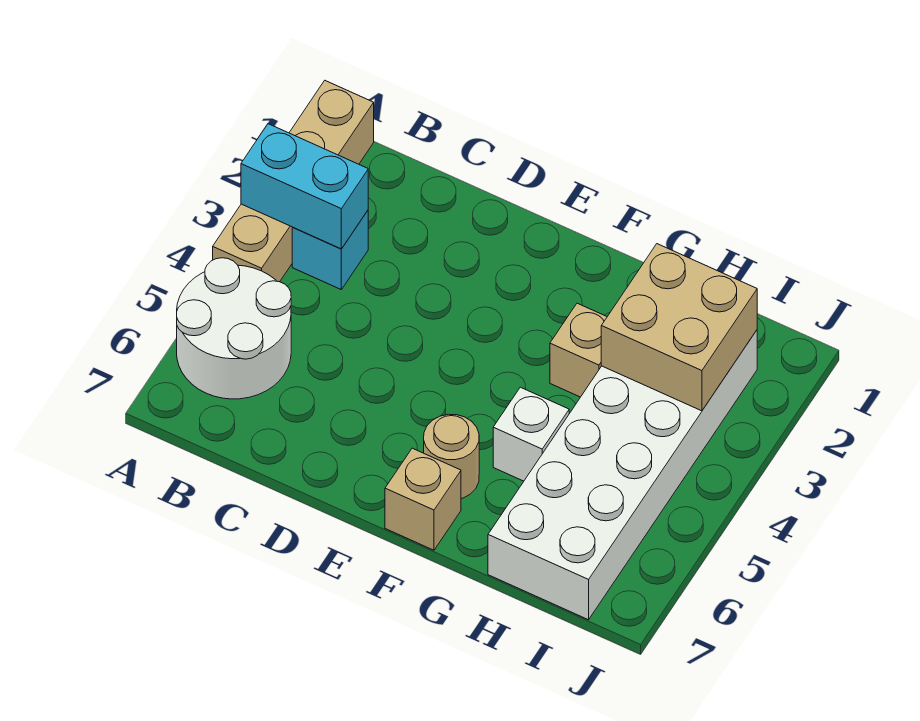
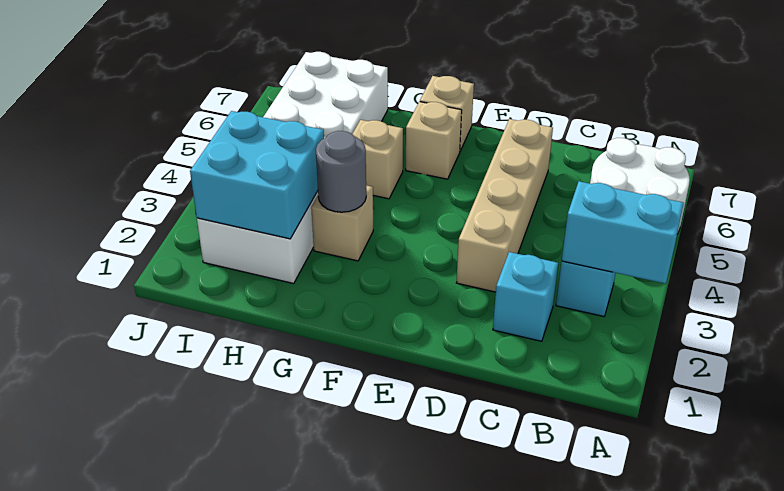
tan 1x4 brick [213,81,374,282] -> tan 1x4 brick moved to [457,119,553,292]
none -> cyan 1x1 brick [493,252,558,341]
tan 1x1 round brick [424,414,479,499] -> tan 1x1 brick [406,102,462,179]
none -> grey 1x1 round brick [316,131,366,212]
white 1x1 brick [493,387,569,481] -> tan 1x1 brick [353,120,403,199]
tan 2x2 brick [601,244,757,411] -> cyan 2x2 brick [190,111,324,239]

